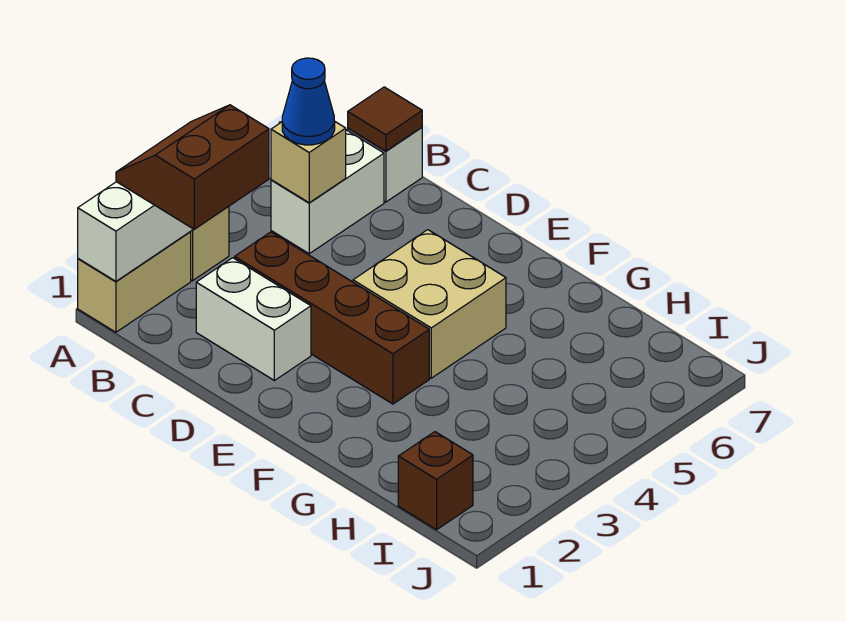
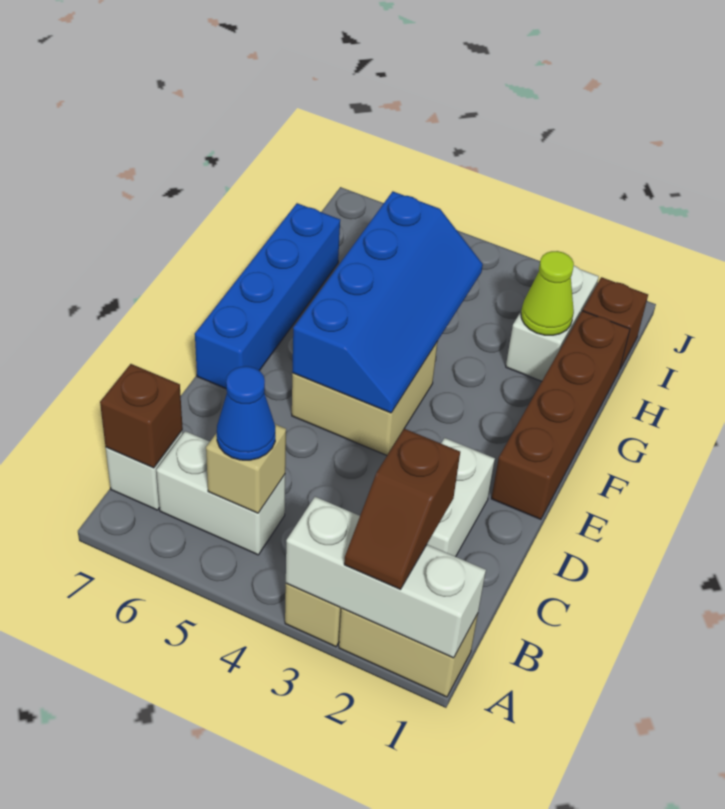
brown 2x2 slope [116,105,269,229] -> brown 1x2 slope [344,429,460,589]
brown 1x1 tile [348,87,422,151] -> brown 1x1 brick [100,364,183,468]
brown 1x4 brick [235,232,429,404] -> brown 1x4 brick moved to [491,311,630,519]
none -> blue 2x4 slope [292,191,483,413]
none -> blue 1x4 brick [195,203,340,388]
none -> white 1x2 brick [506,266,599,381]
none -> lime 1x1 cone [521,251,574,335]

